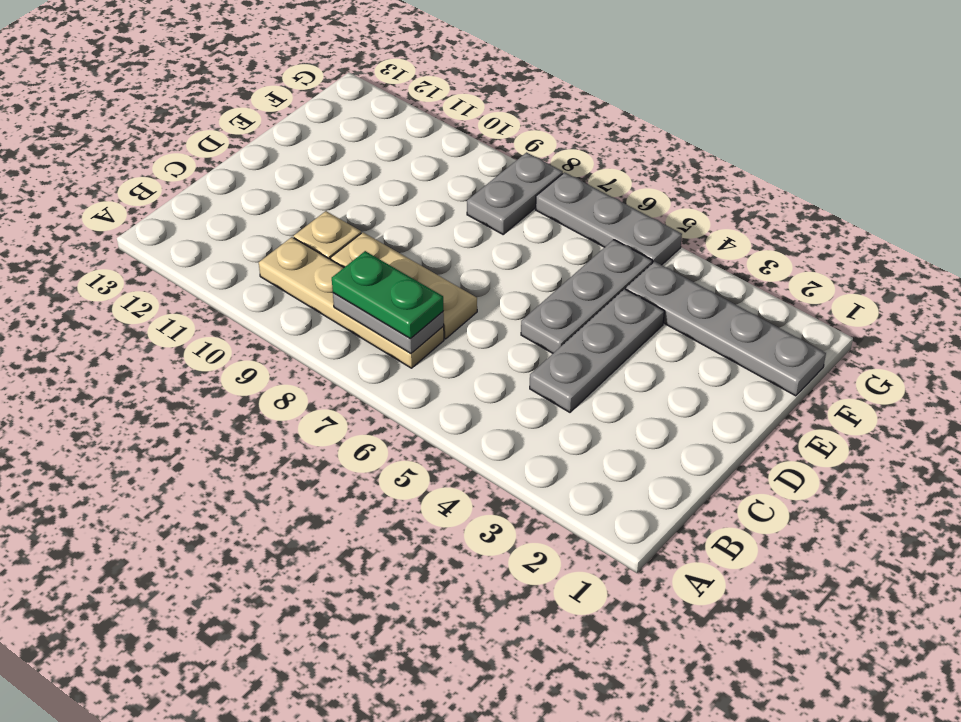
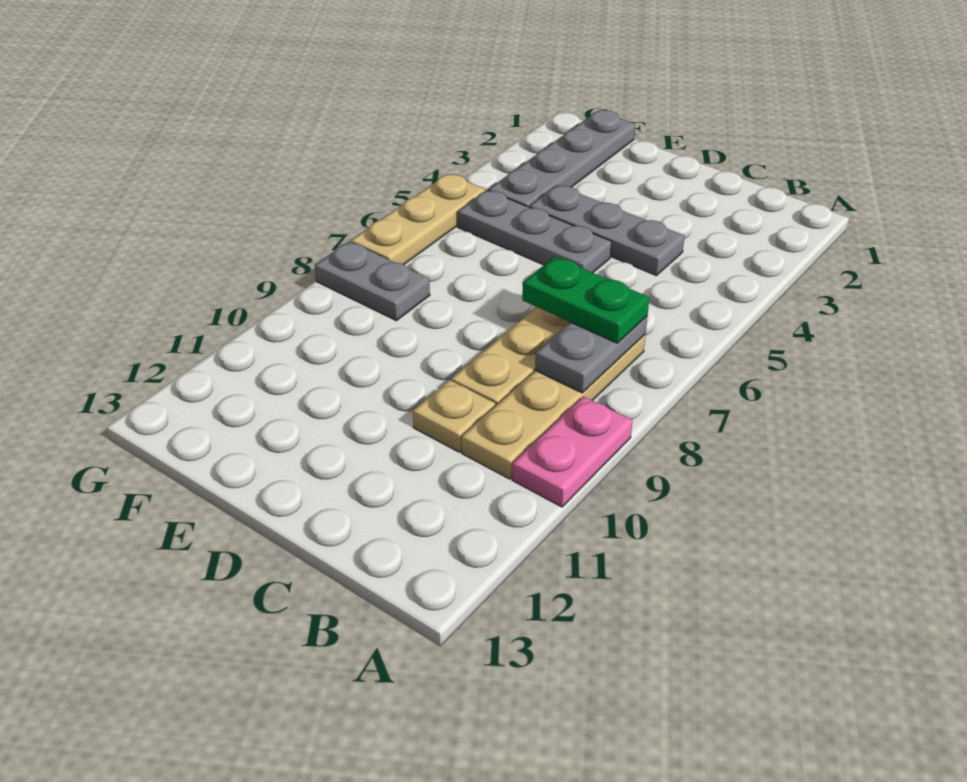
none -> pink 1x2 plate [512,396,632,507]
green 1x2 plate [332,251,443,338] -> green 1x2 plate turned to [522,257,649,343]
grey 1x3 plate [536,172,682,265] -> tan 1x3 plate [351,174,485,265]

